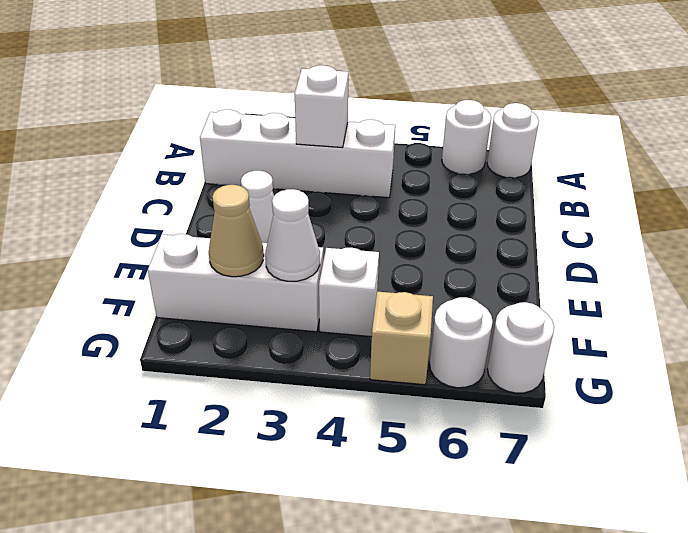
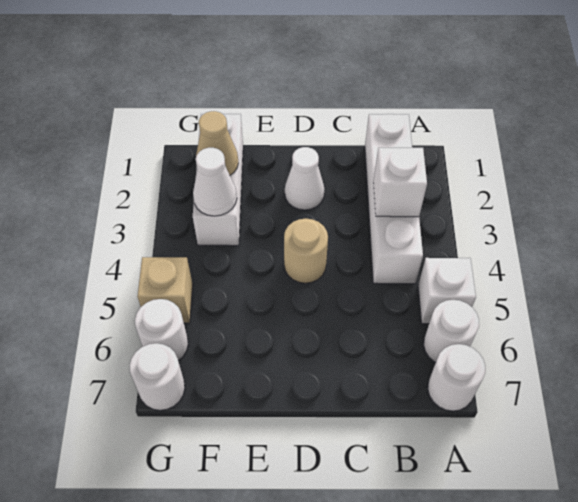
none -> tan 1x1 round brick [284,218,328,283]
white 1x1 brick [319,248,379,337] -> white 1x1 brick moved to [418,258,476,324]

